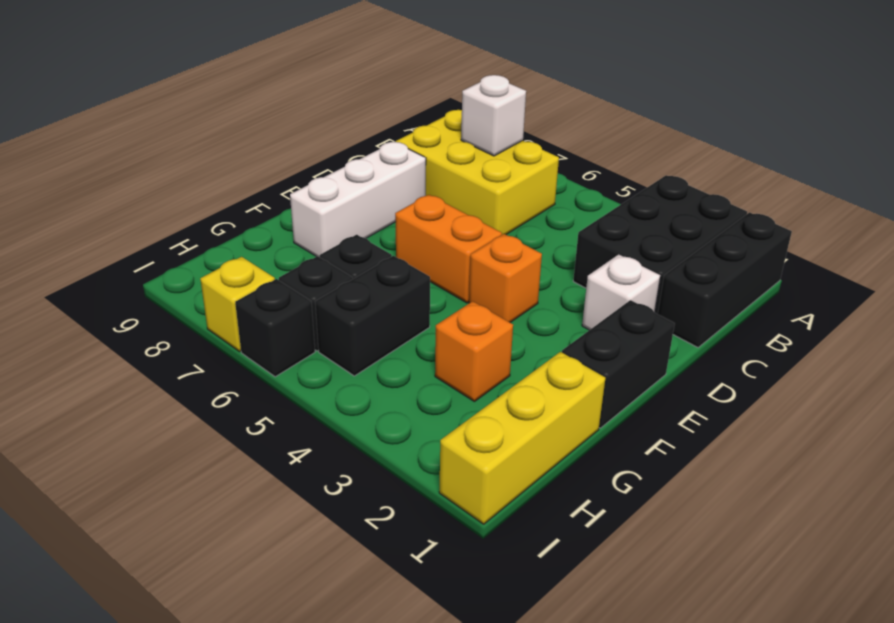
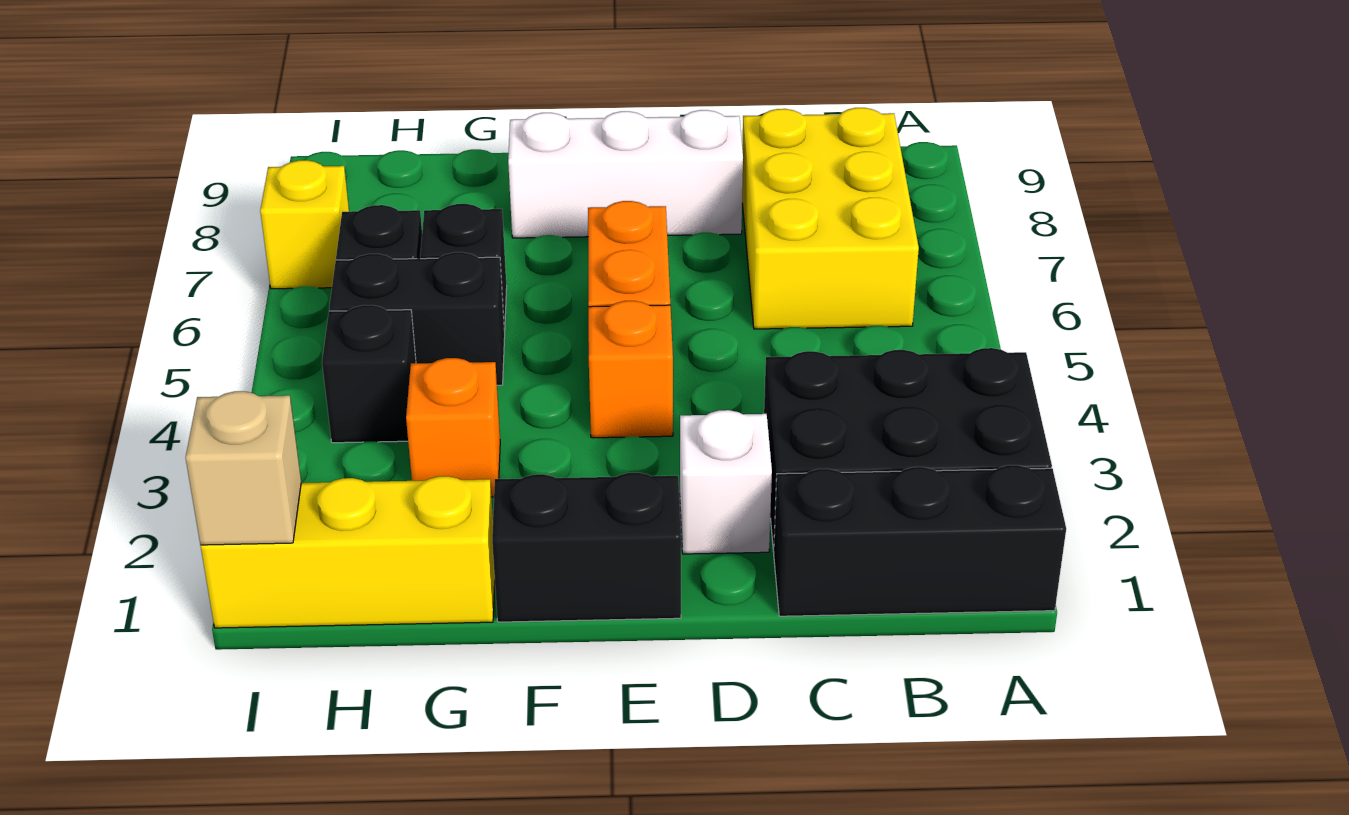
white 1x1 brick [461,75,526,156] -> none
none -> tan 1x1 brick [186,391,301,545]
black 1x1 brick [235,279,315,377] -> black 1x1 brick moved to [322,305,416,443]

